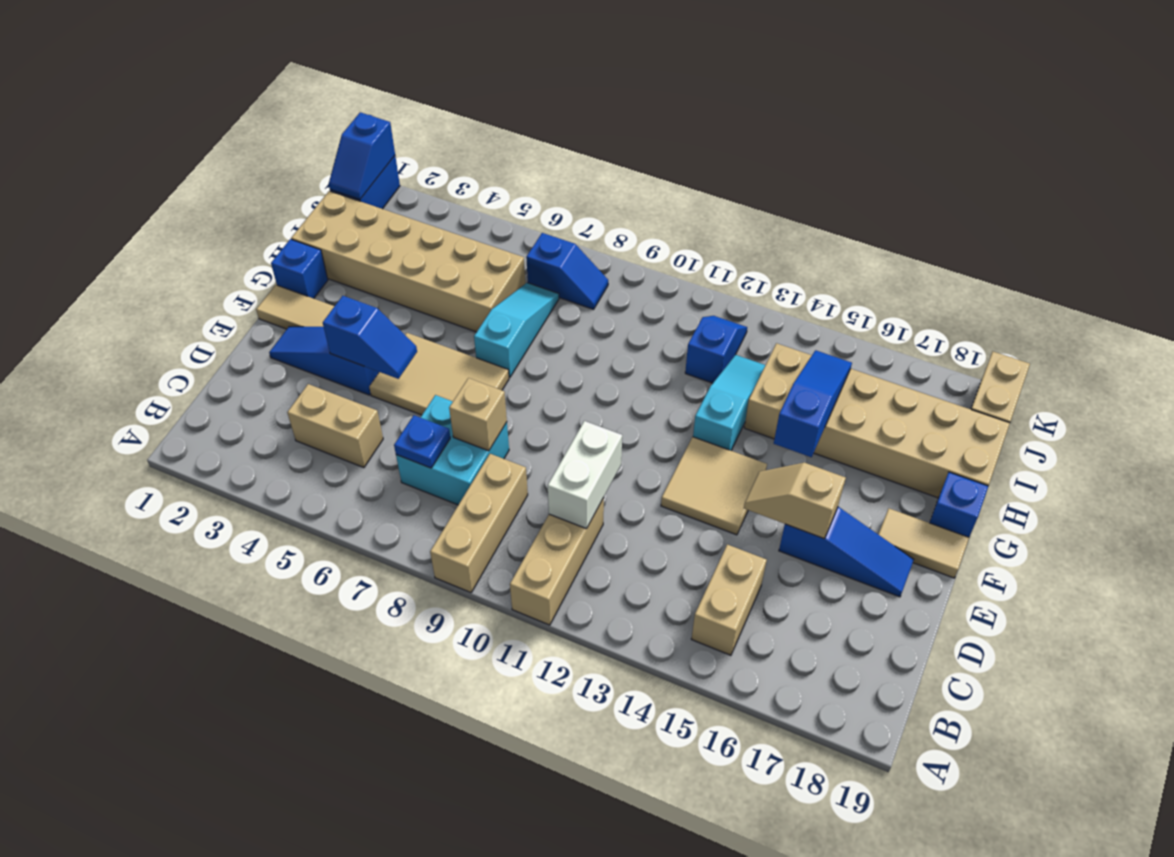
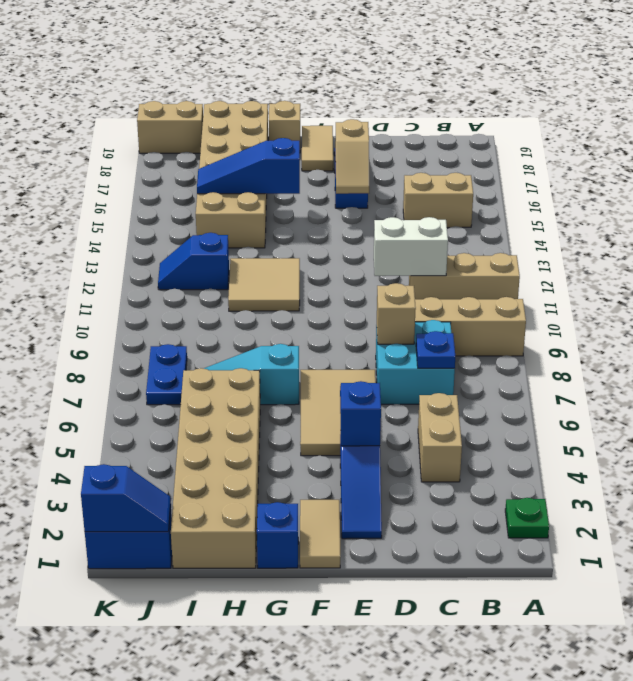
none -> green 1x1 plate [505,498,549,538]
tan 2x2 tile [661,437,767,535] -> tan 2x2 tile moved to [228,258,300,311]
cyan 1x3 slope [693,355,765,451] -> none
blue 1x1 brick [930,472,988,537] -> tan 1x1 brick [269,101,300,141]
blue 1x2 slope [526,233,608,309] -> blue 1x2 plate [146,344,187,405]

